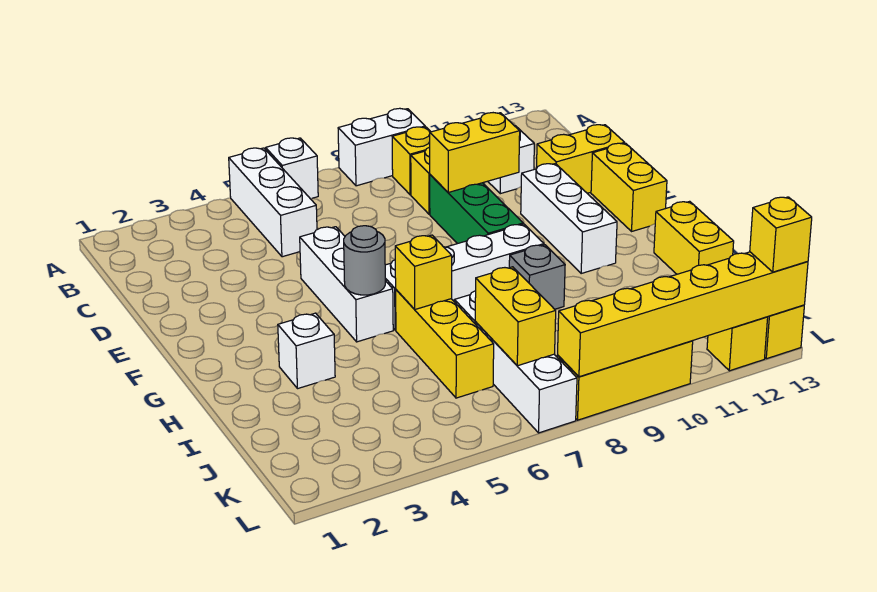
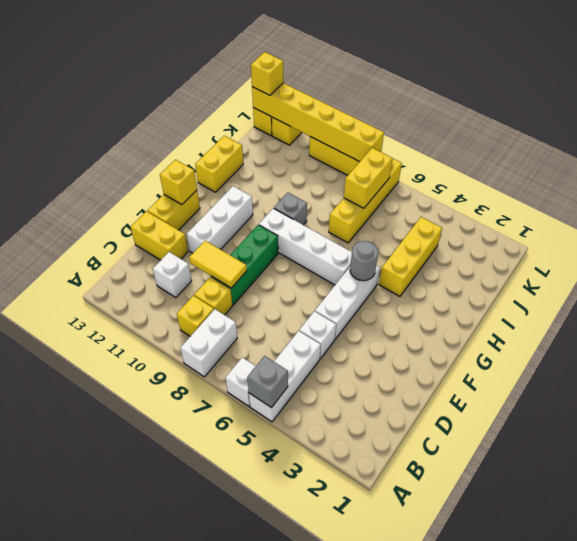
none -> grey 1x1 brick [247,356,288,408]
white 1x2 brick [338,108,425,186] -> white 1x2 brick turned to [180,309,237,377]
yellow 1x2 brick [430,113,520,192] -> yellow 1x2 tile [189,241,247,288]
white 1x1 brick [278,313,335,389] -> white 1x1 brick moved to [299,311,336,359]
yellow 1x3 brick [396,290,494,398] -> yellow 1x3 brick moved to [379,217,442,296]
yellow 1x1 brick [395,235,452,309] -> yellow 1x1 brick moved to [160,160,197,205]
white 1x4 brick [454,291,577,433] -> yellow 1x4 brick [329,159,402,243]

